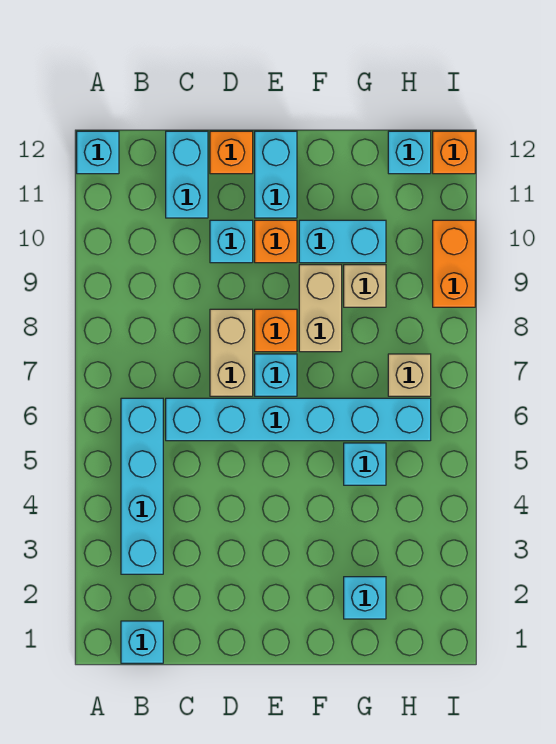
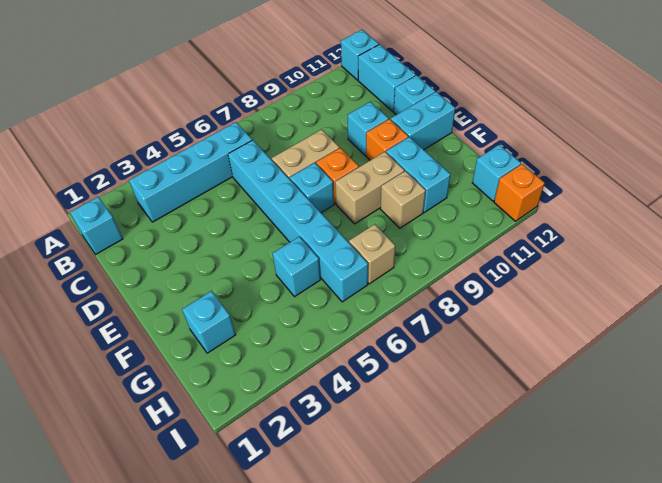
cyan 1x2 brick [166,131,208,218] -> cyan 1x2 brick turned to [358,44,416,112]
orange 1x1 brick [210,131,253,174] -> cyan 1x1 brick [394,75,435,115]
orange 1x2 brick [433,220,475,307] -> none

